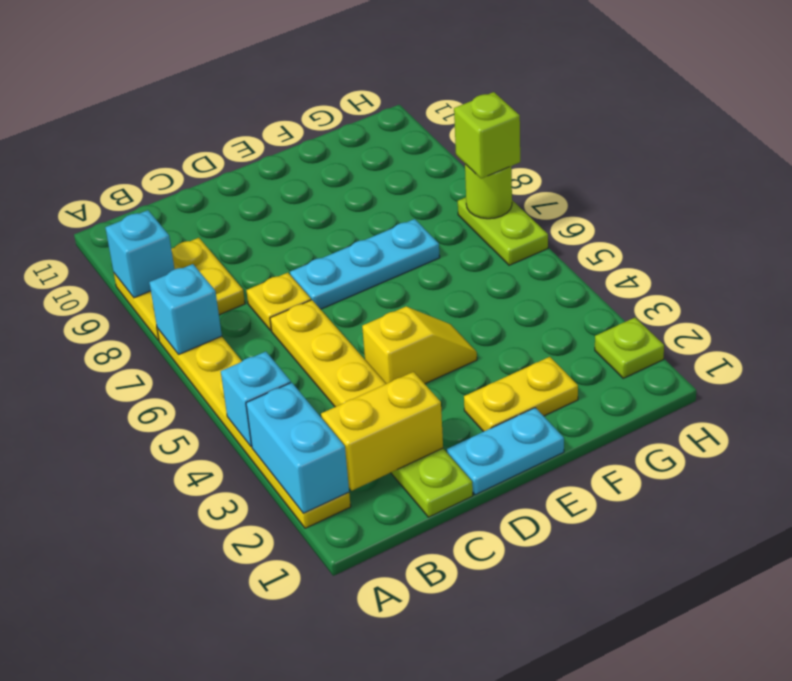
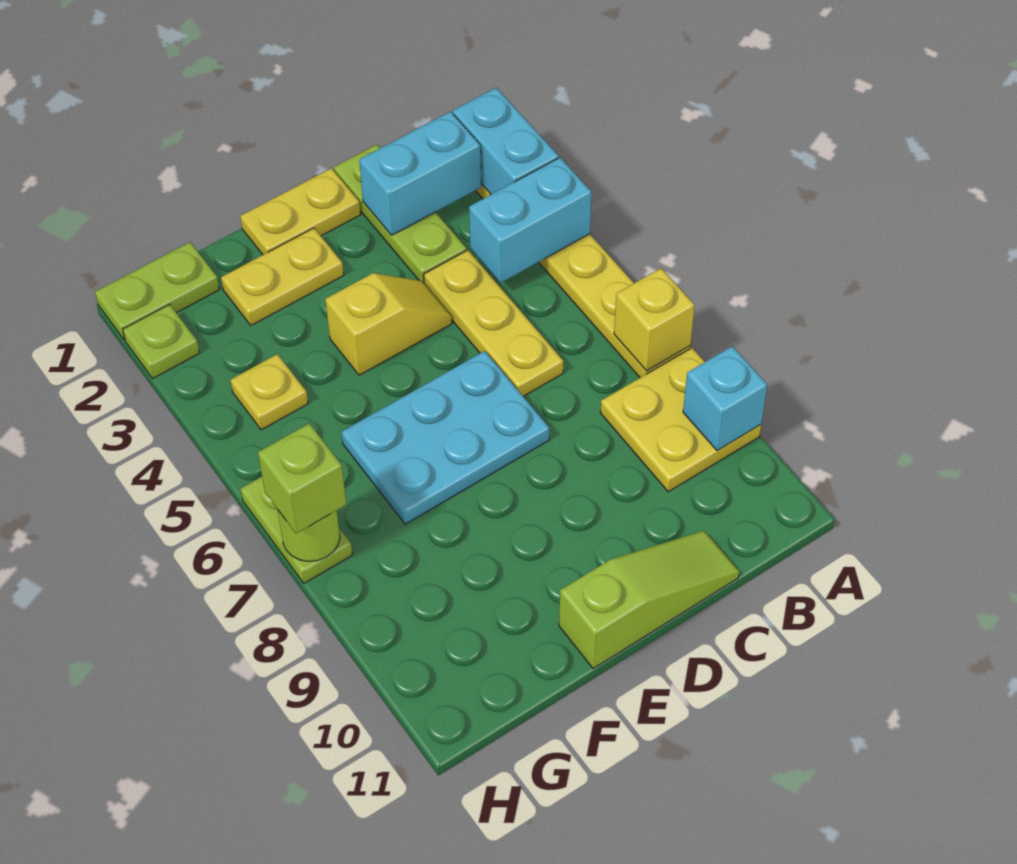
cyan 1x1 brick [221,352,291,447] -> cyan 1x2 brick [469,158,591,283]
cyan 1x1 brick [149,264,222,355] -> yellow 1x1 brick [614,268,695,371]
yellow 1x2 brick [321,372,443,491] -> cyan 1x2 brick [359,112,481,235]
yellow 1x1 plate [246,273,311,331] -> yellow 1x1 plate moved to [230,354,308,430]
none -> lime 1x3 slope [559,531,739,669]
cyan 1x2 plate [447,408,564,495] -> yellow 1x2 plate [240,168,361,255]
yellow 1x2 slope [362,307,477,384] -> yellow 1x2 slope turned to [325,273,452,375]
cyan 1x3 plate [290,219,440,309] -> cyan 2x3 plate [341,351,549,524]
none -> lime 1x2 plate [95,242,219,340]

